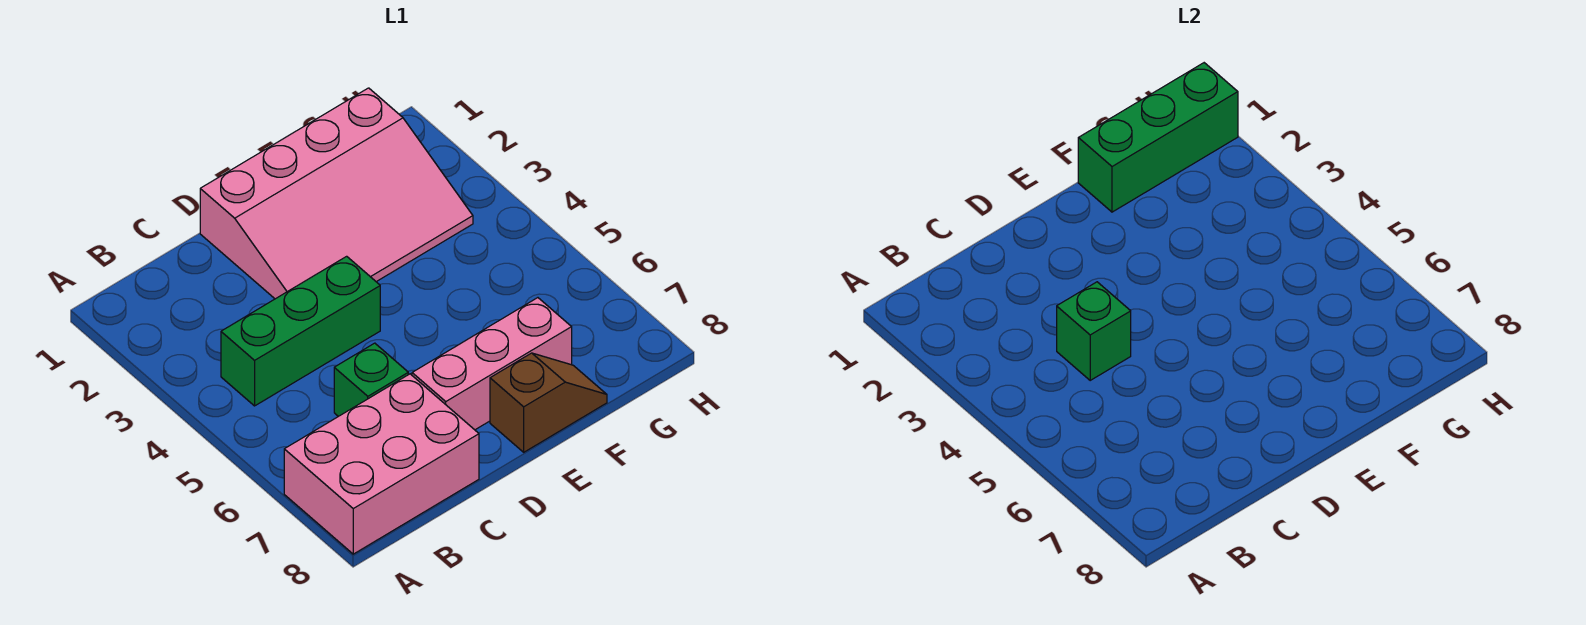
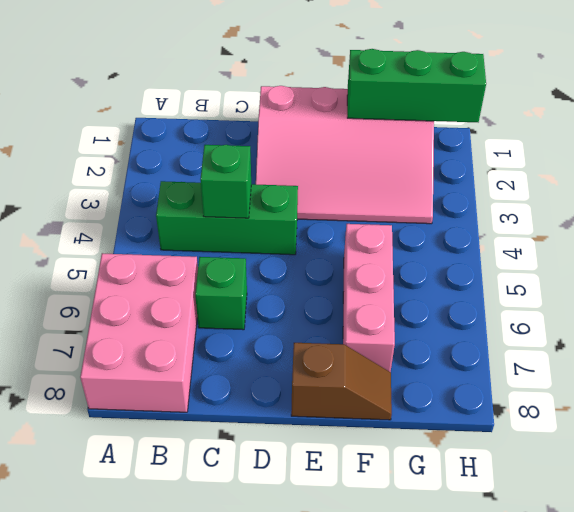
pink 2x3 brick [284,374,479,554] -> pink 2x3 brick turned to [80,253,198,412]
pink 1x3 brick [412,298,572,430] -> pink 1x3 brick turned to [343,224,395,372]

